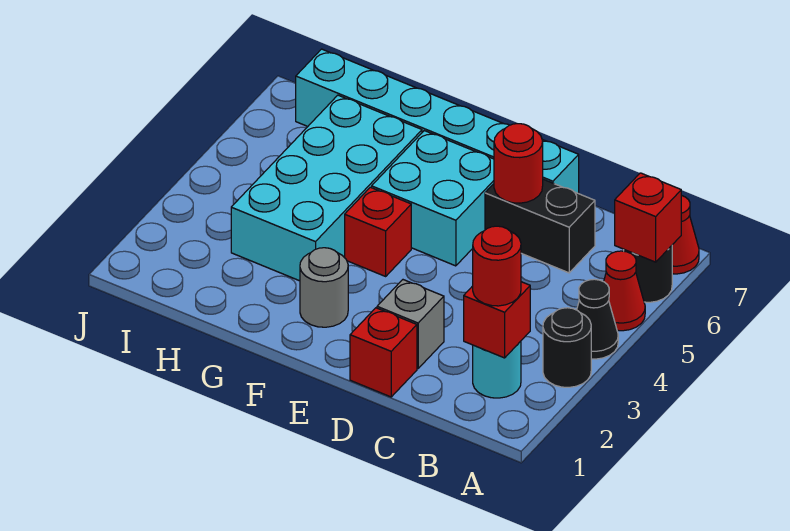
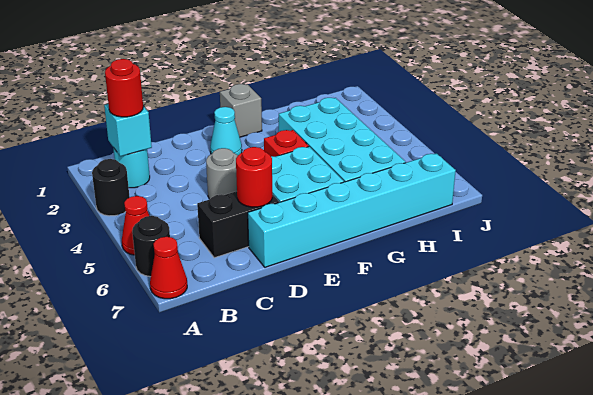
black 1x1 cone [577,279,618,359] -> none
red 1x1 brick [615,173,681,262] -> none
red 1x1 brick [464,282,530,358] -> cyan 1x1 brick [104,104,152,156]
red 1x1 brick [350,308,417,397] -> none
grey 1x1 brick [377,280,444,369] -> grey 1x1 brick moved to [220,84,262,137]
none -> cyan 1x1 cone [210,107,242,155]
grey 1x1 round brick [300,248,348,327] -> grey 1x1 round brick moved to [206,148,238,199]

